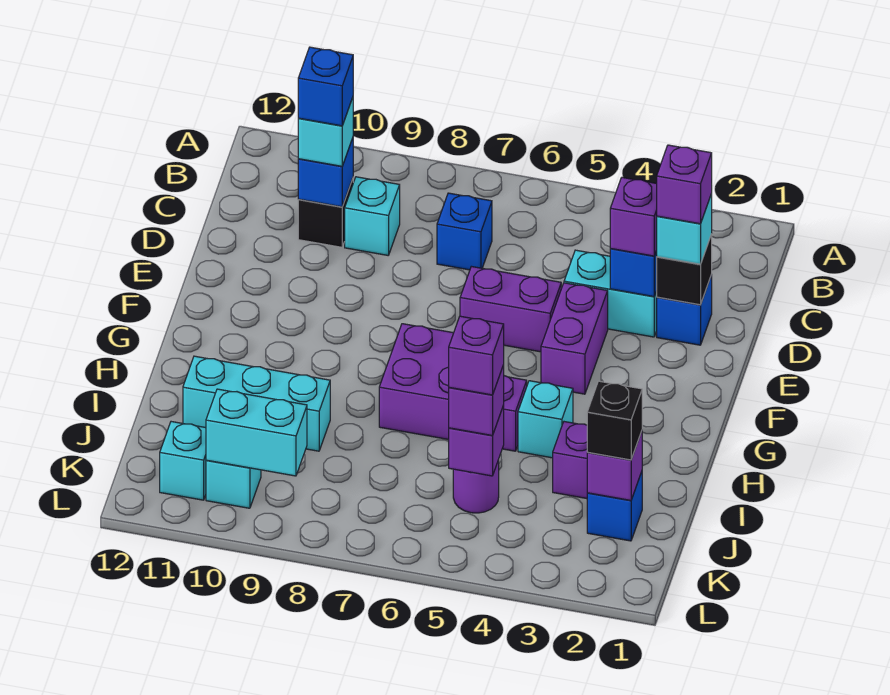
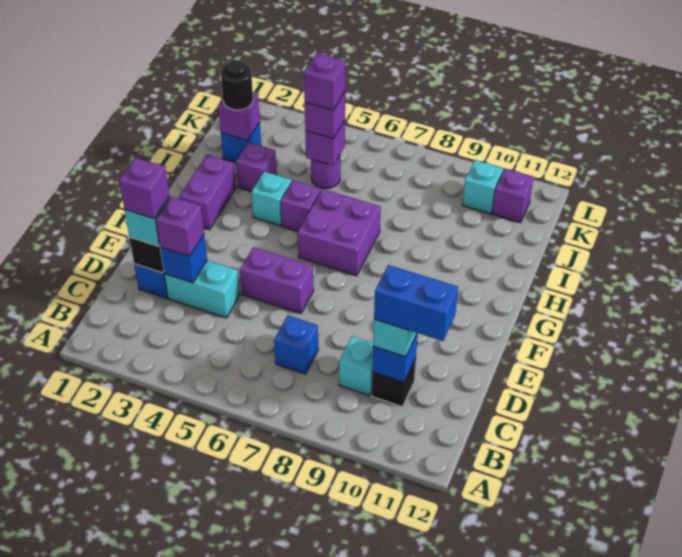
blue 1x1 brick [298,47,353,126] -> blue 1x2 brick [374,265,458,341]
purple 1x2 brick [541,283,608,394] -> purple 1x2 brick moved to [179,155,236,230]
cyan 1x3 brick [183,356,330,451] -> none
black 1x1 brick [587,381,642,460] -> black 1x1 round brick [221,60,253,110]
cyan 1x2 brick [206,389,307,476] -> none
cyan 1x1 brick [160,422,206,500] -> purple 1x1 brick [492,169,533,223]

